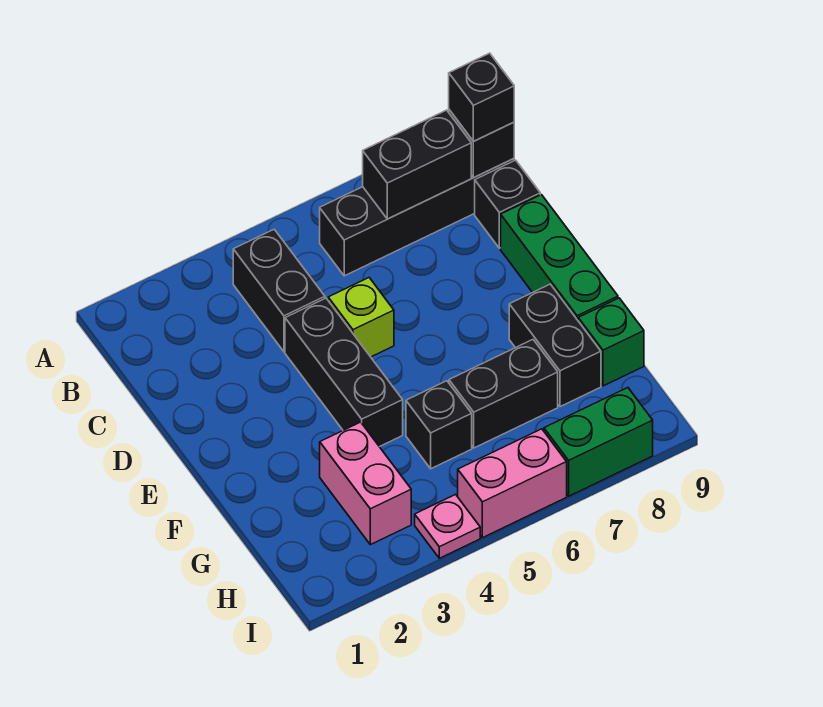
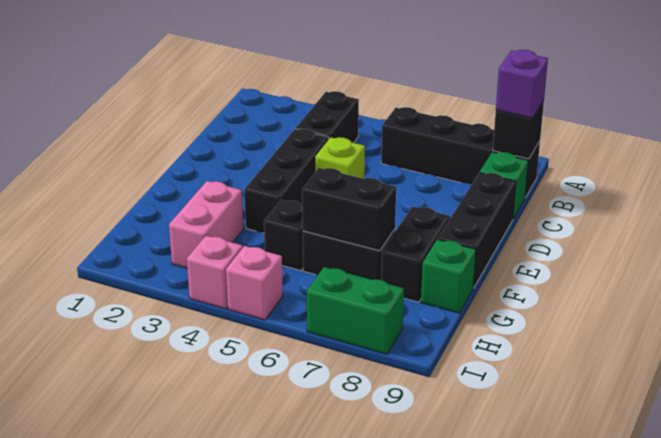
black 1x2 brick [363,110,471,219] -> black 1x2 brick moved to [302,168,396,251]
black 1x1 brick [449,53,514,141] -> purple 1x1 brick [496,50,548,118]
black 1x1 brick [475,160,540,248] -> green 1x1 brick [480,152,528,219]
green 1x3 brick [501,195,618,320] -> black 1x3 brick [438,172,516,288]
pink 1x1 plate [415,495,480,558] -> pink 1x1 brick [187,236,243,309]
pink 1x2 brick [458,429,567,538] -> pink 1x1 brick [226,246,283,320]

